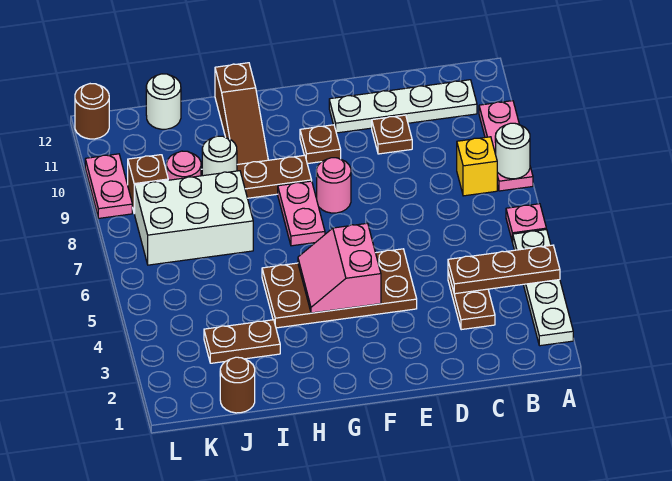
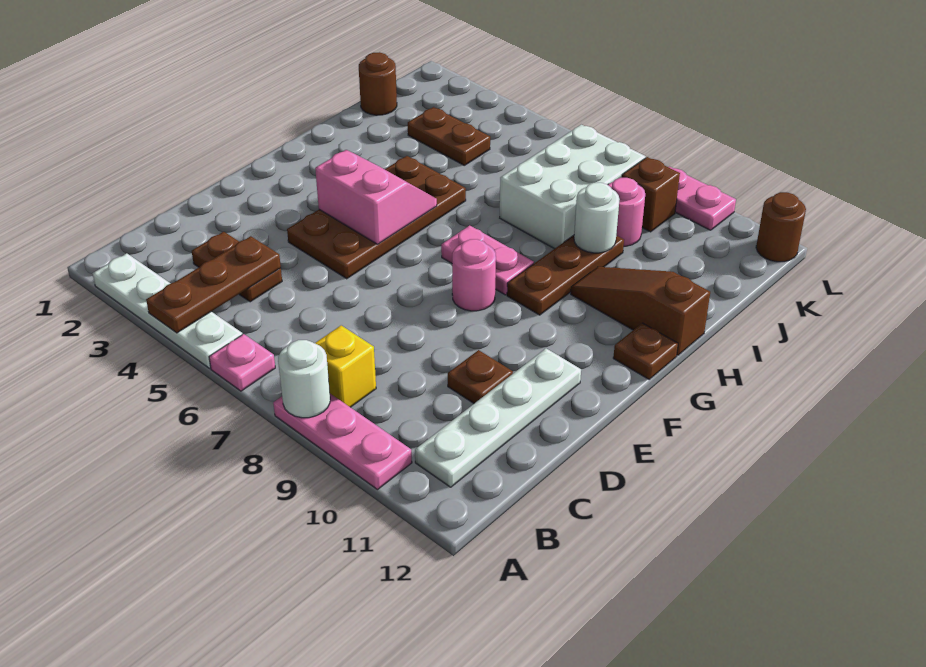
brown 1x1 plate [300,125,341,164] -> brown 1x1 plate moved to [613,323,678,379]
brown 1x2 plate [204,320,280,363] -> brown 1x2 plate turned to [408,107,490,165]
white 1x1 round brick [146,74,181,129] -> none

